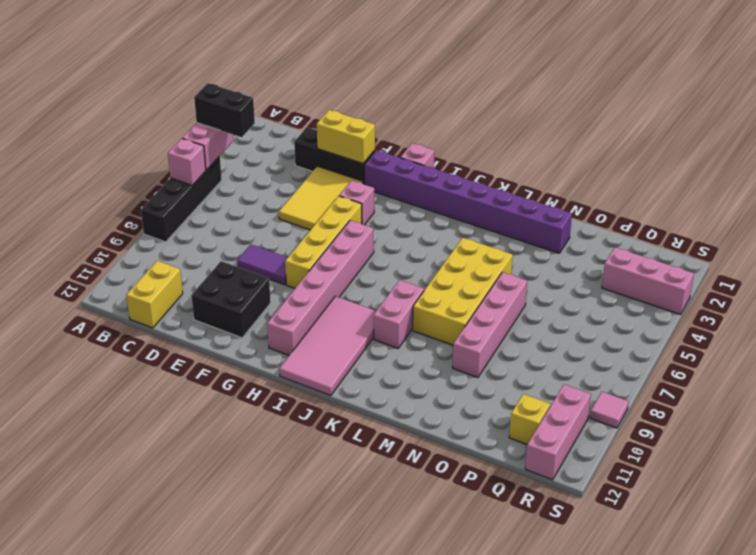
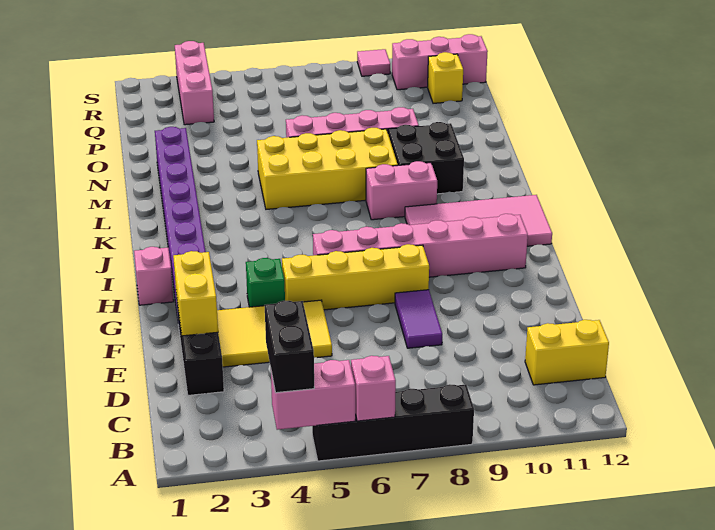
black 2x2 brick [191,261,271,338] -> black 2x2 brick moved to [388,122,464,194]
pink 1x1 brick [339,180,374,225] -> green 1x1 brick [246,258,285,307]

